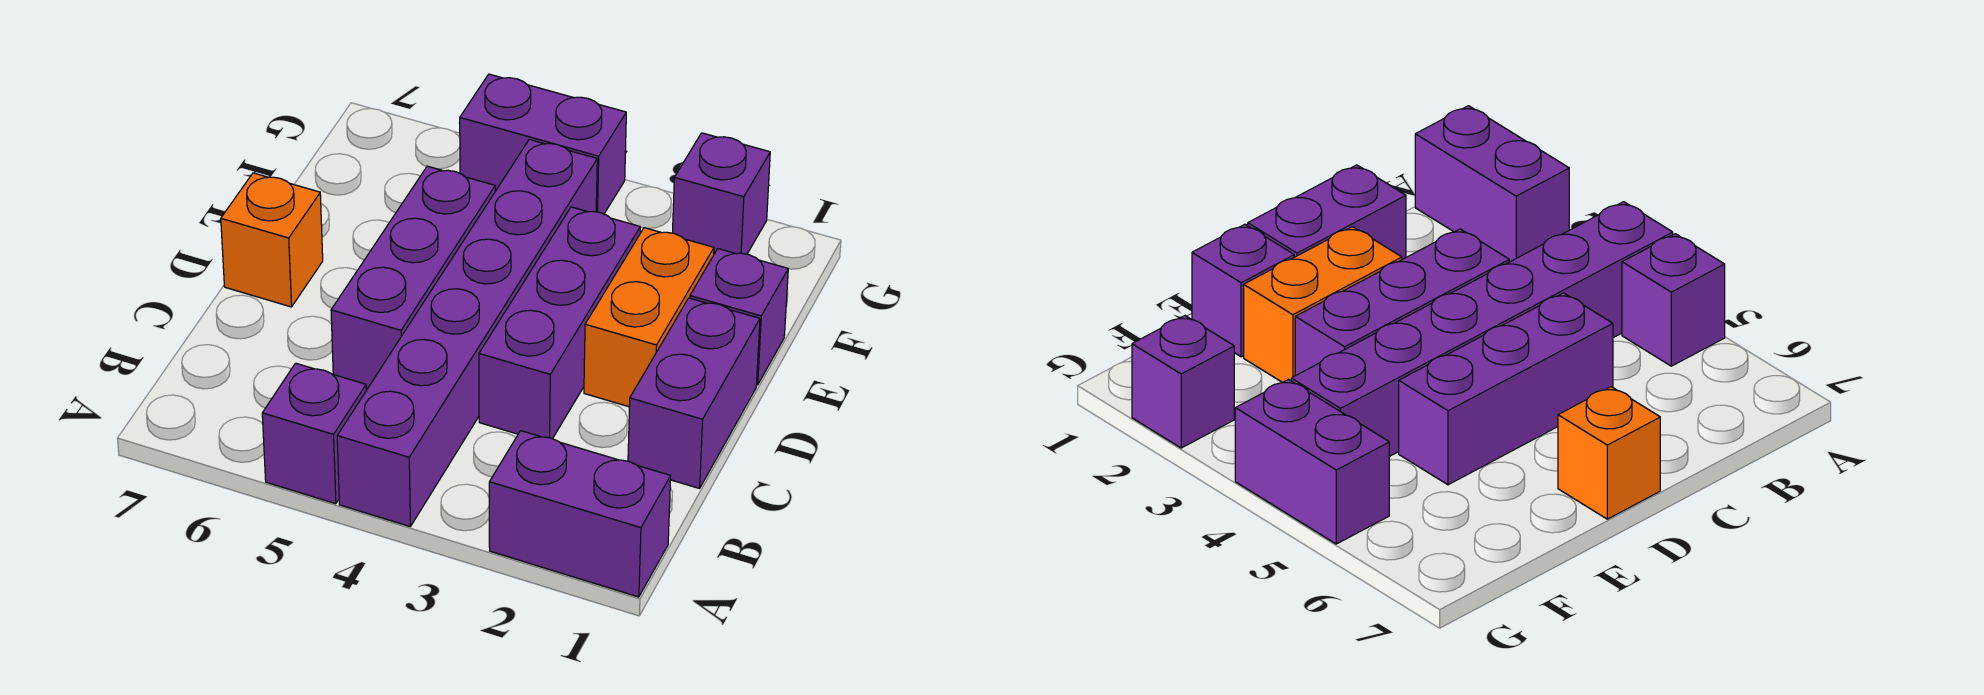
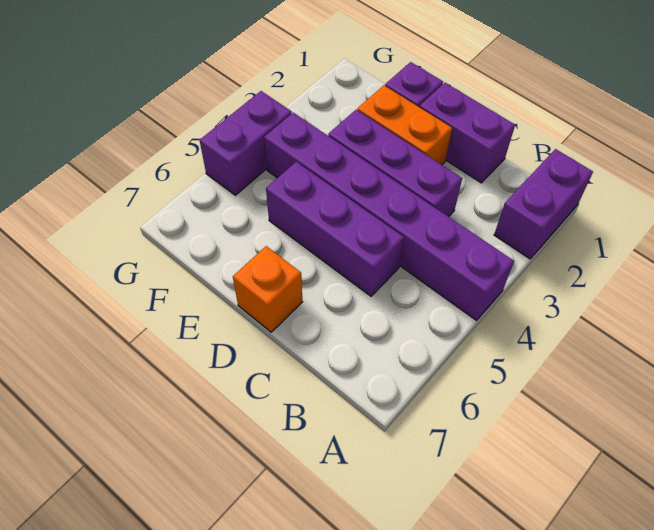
purple 1x1 brick [262,363,366,504] -> none
purple 1x1 brick [672,133,770,254] -> none

